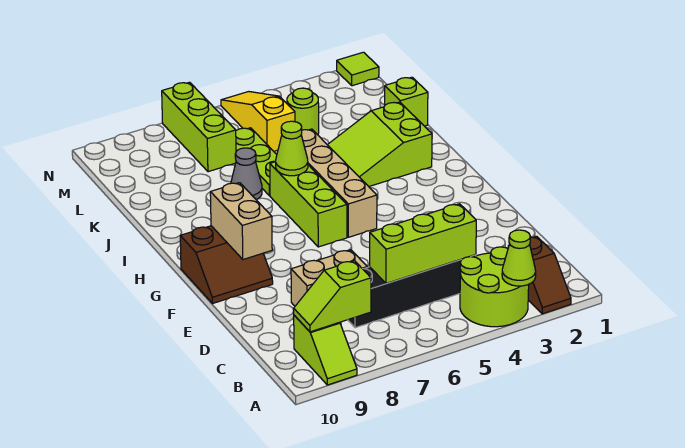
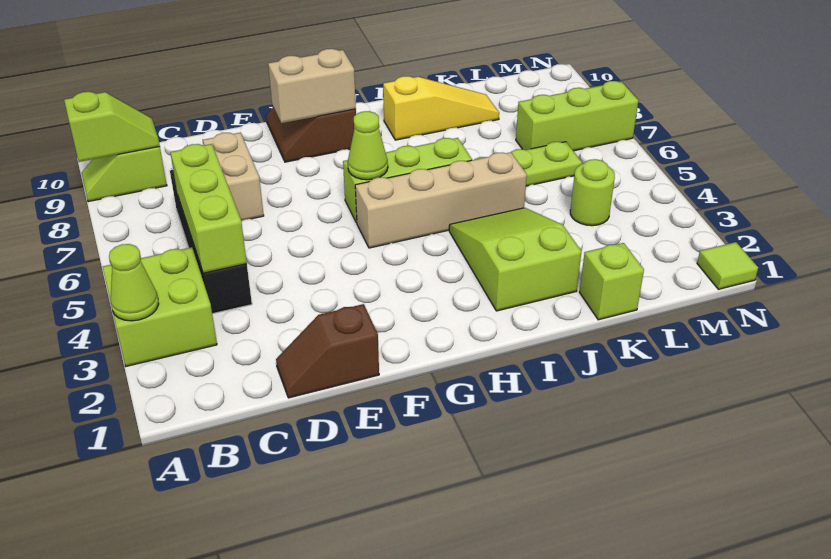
brown 1x2 slope [508,236,571,314] -> brown 1x2 slope moved to [276,304,379,398]
lime 2x2 round brick [460,247,529,327] -> lime 2x2 brick [103,247,217,366]
lime 1x2 slope [294,261,371,332] -> lime 1x2 slope turned to [64,92,160,162]
lime 1x1 cone [275,121,308,176] -> lime 1x1 cone moved to [348,111,388,180]
grey 1x1 cone [231,148,262,199] -> none
yellow 1x3 slope [221,92,295,151] -> yellow 1x3 slope moved to [383,76,499,140]

